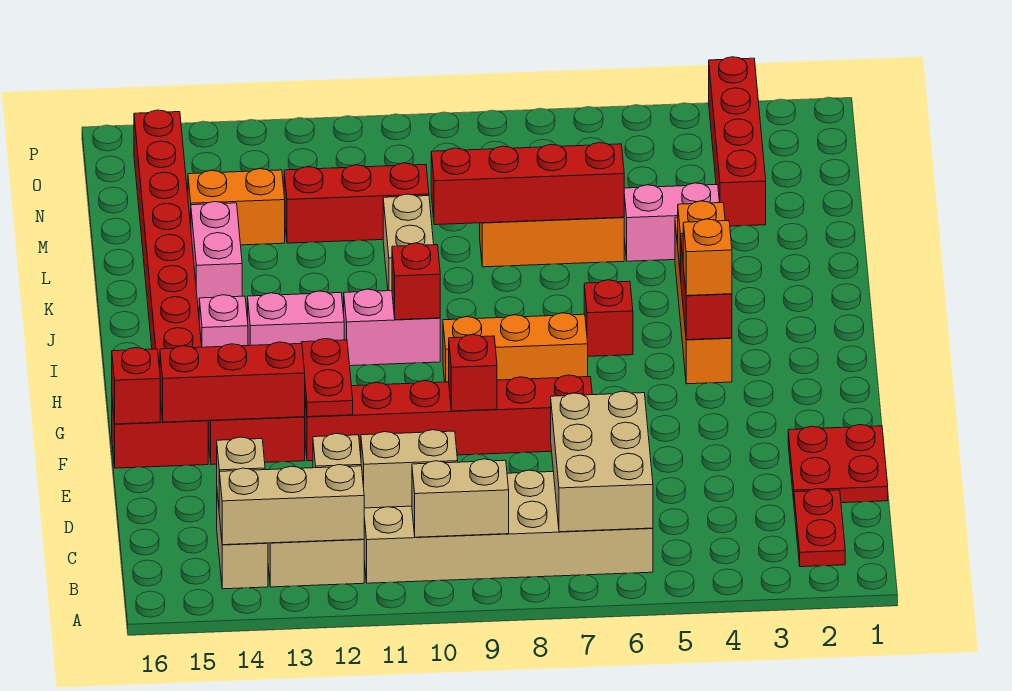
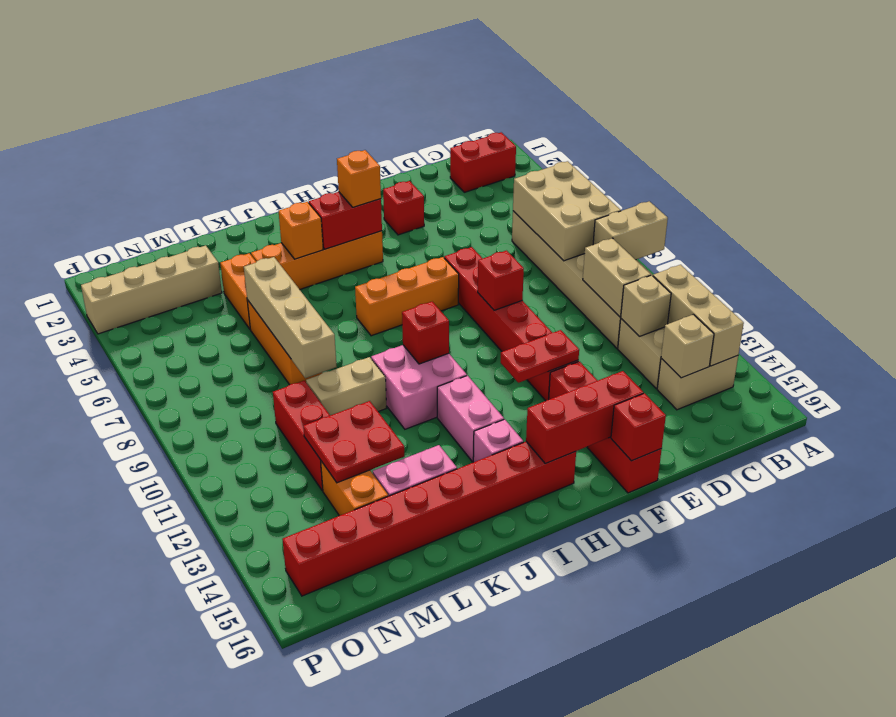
red 1x2 plate [794,489,845,567] -> red 1x2 brick [450,132,516,192]
tan 2x3 brick [551,391,653,532] -> tan 2x3 brick turned to [513,161,621,261]
tan 1x2 brick [412,459,509,537] -> tan 1x2 brick turned to [593,201,668,260]
red 2x2 plate [788,425,888,503] -> red 2x2 plate moved to [303,401,404,483]
red 1x3 brick [160,342,305,422] -> red 1x3 brick turned to [526,371,644,464]
orange 1x3 brick [443,313,588,382] -> orange 1x3 brick turned to [355,257,459,336]
red 1x1 brick [584,280,633,356] -> red 1x1 brick moved to [383,181,424,235]
pink 1x2 brick [344,289,440,366] -> pink 2x2 brick [371,345,467,429]
pink 1x2 brick [624,183,719,261] -> orange 1x2 brick [220,253,256,329]
red 1x4 brick [431,143,624,225] -> tan 1x4 brick [244,257,337,378]
red 1x4 brick [709,57,766,226] -> tan 1x4 brick [81,245,222,334]

